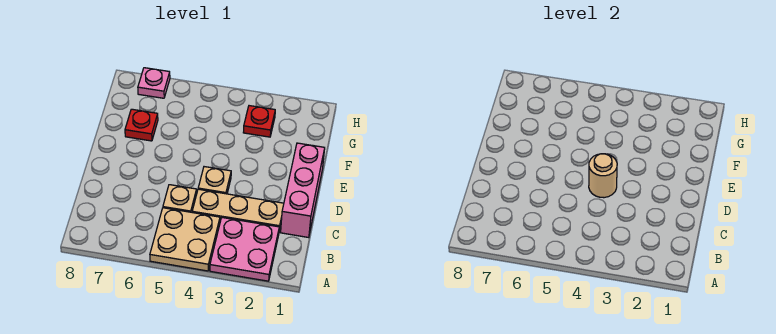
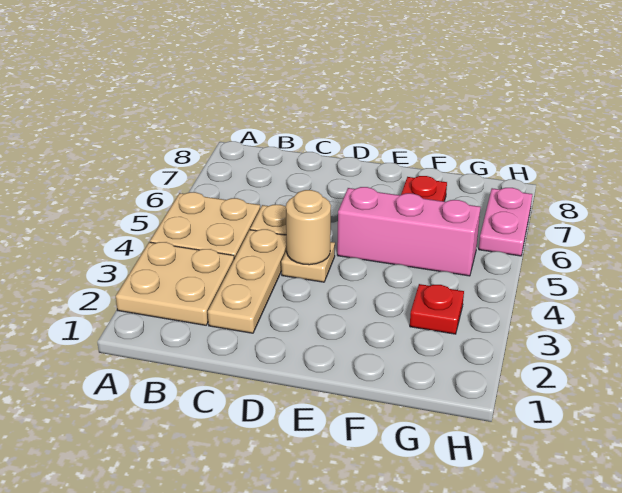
pink 2x2 plate [210,218,279,281] -> tan 2x2 plate [116,242,234,325]
pink 1x3 brick [281,143,325,238] -> pink 1x3 brick moved to [337,187,481,276]
pink 1x1 plate [138,68,170,98] -> pink 1x2 plate [479,188,532,256]

